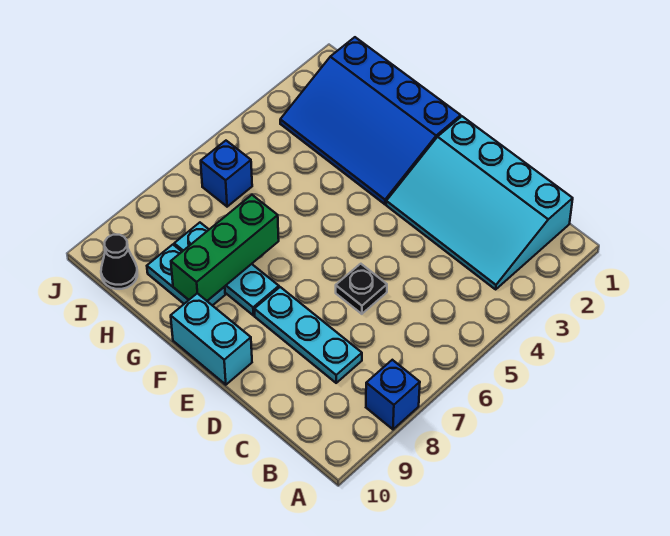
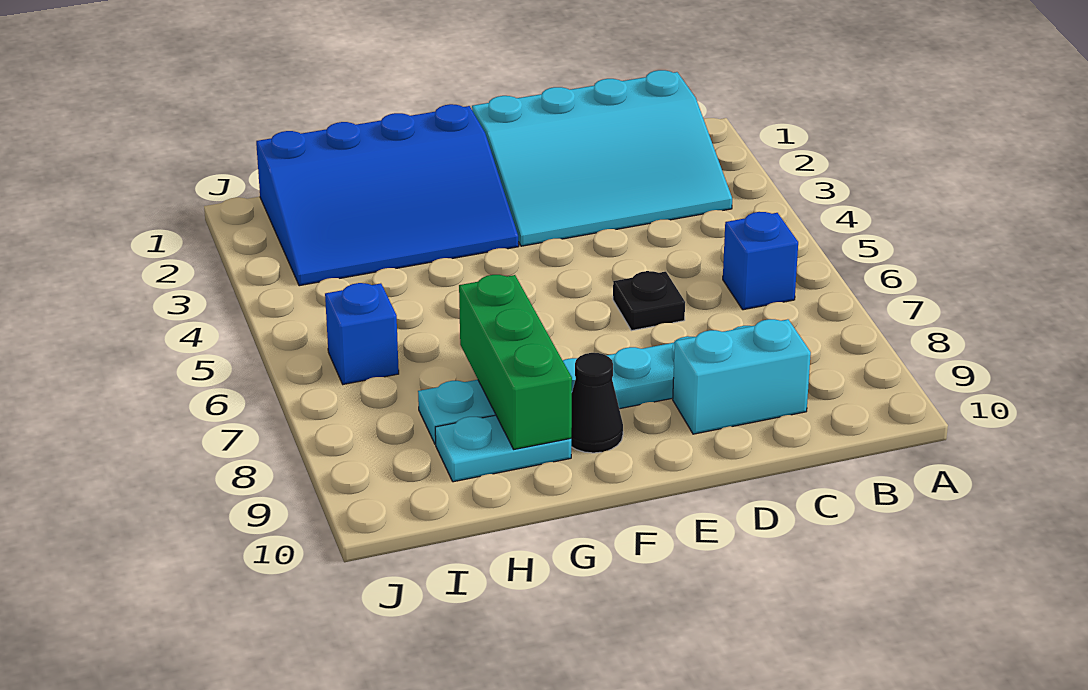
blue 1x1 brick [366,360,420,429] -> blue 1x1 brick moved to [723,212,798,310]
cyan 1x2 brick [171,293,252,385] -> cyan 1x2 brick moved to [673,319,811,434]
black 1x1 cone [101,235,137,289] -> black 1x1 cone moved to [571,353,623,453]

